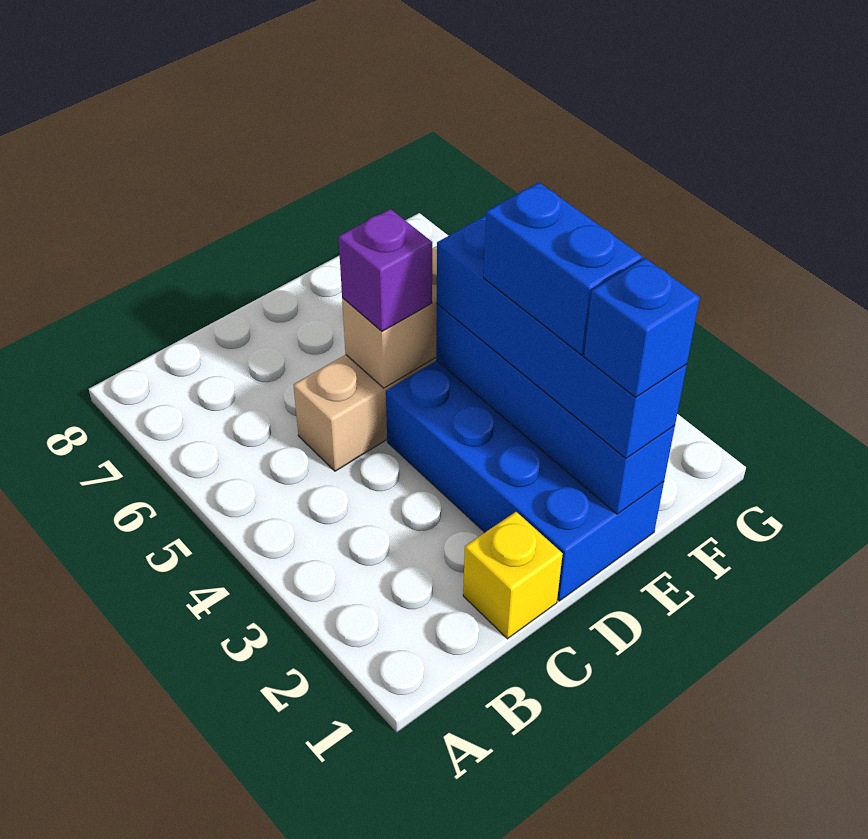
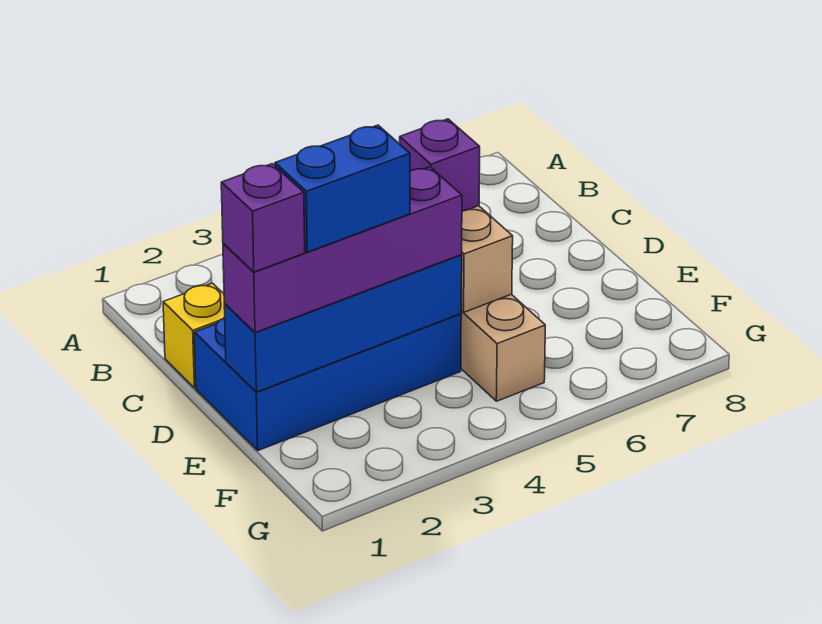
blue 1x4 brick [437,216,687,458] -> purple 1x4 brick [223,167,462,333]
blue 1x1 brick [584,258,700,397] -> purple 1x1 brick [221,164,305,272]

